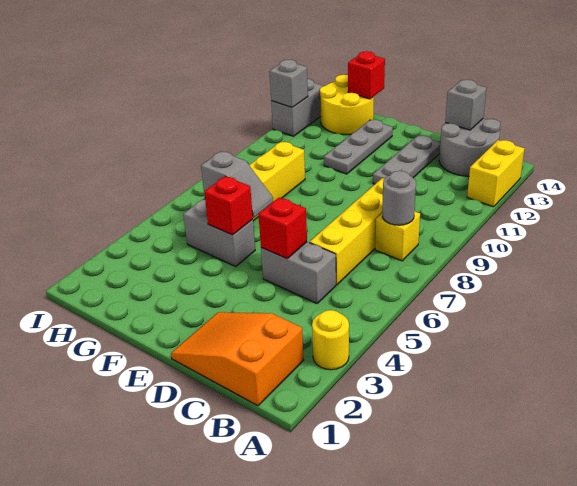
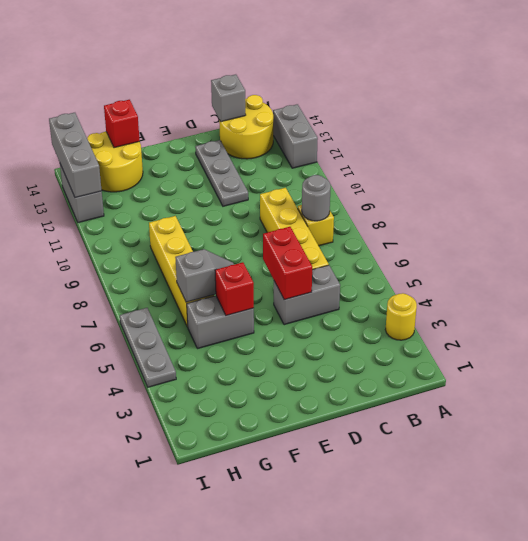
yellow 1x2 brick [467,140,524,207] -> grey 1x2 brick [273,104,318,168]
orange 2x3 slope [171,312,304,406] -> none
grey 2x2 round brick [439,119,500,176] -> yellow 2x2 round brick [219,95,273,159]
red 1x1 brick [258,198,307,259] -> red 1x2 brick [263,227,312,300]
grey 1x3 plate [324,120,393,174] -> grey 1x3 plate moved to [120,308,176,387]
grey 1x1 brick [269,60,308,107] -> grey 1x3 brick [49,113,102,198]

